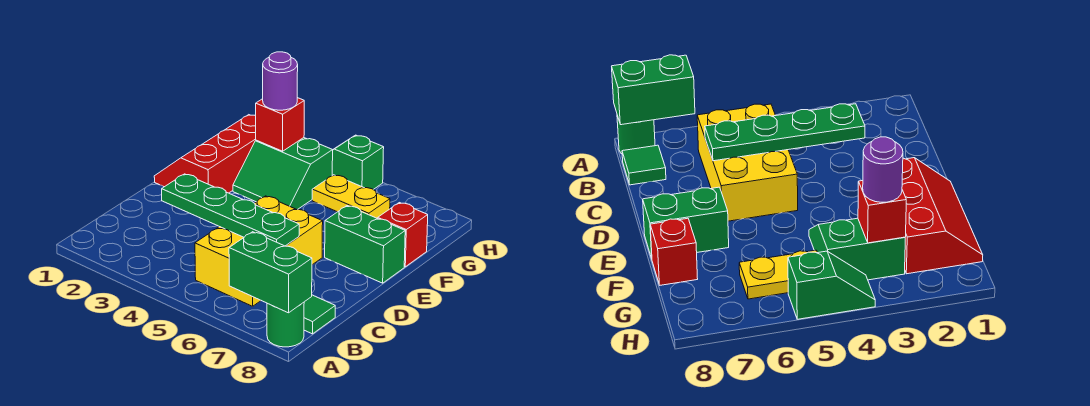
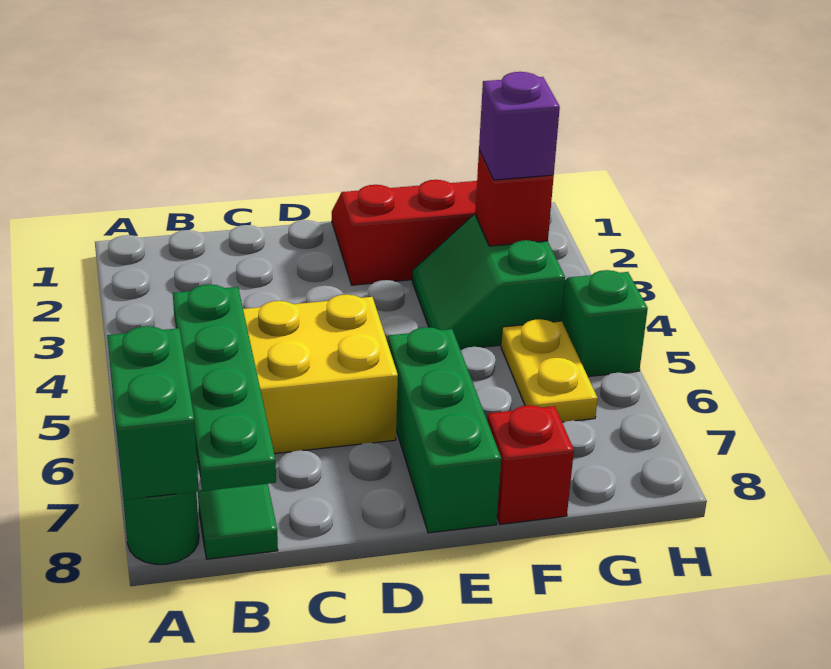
green 1x4 plate [162,174,299,246] -> green 1x4 plate moved to [173,284,276,491]
green 1x2 brick [325,206,405,283] -> green 1x3 brick [388,327,501,533]
purple 1x1 round brick [263,52,298,110] -> purple 1x1 brick [479,72,560,180]

